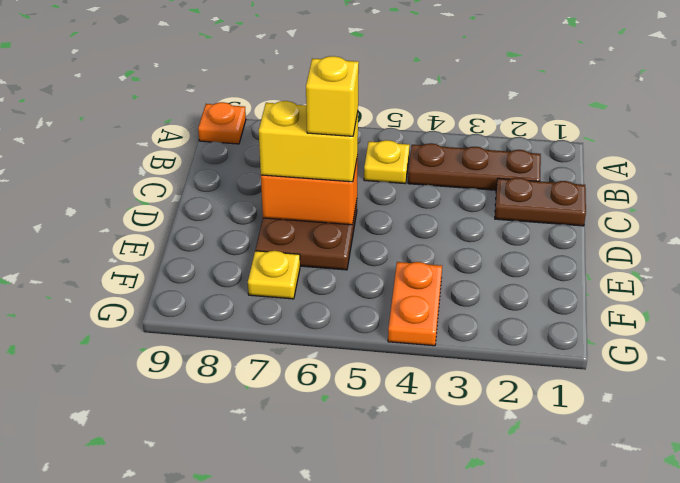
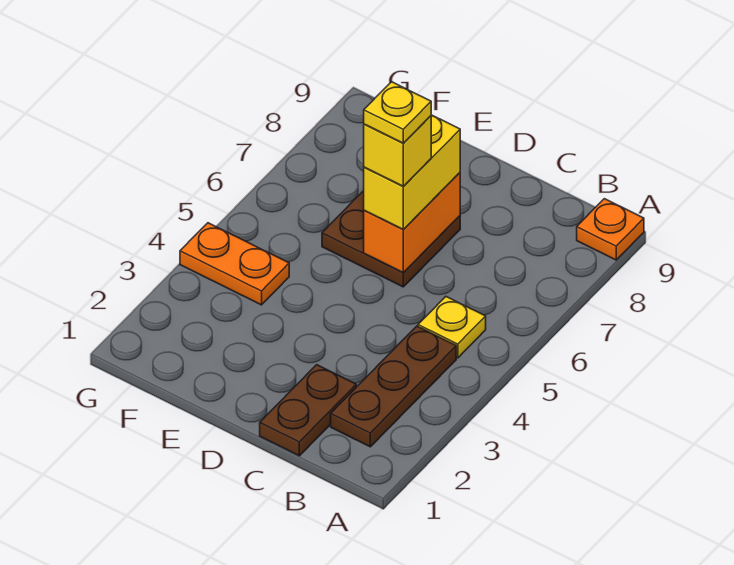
yellow 1x1 plate [248,251,300,299] -> yellow 1x1 plate moved to [364,82,431,143]

